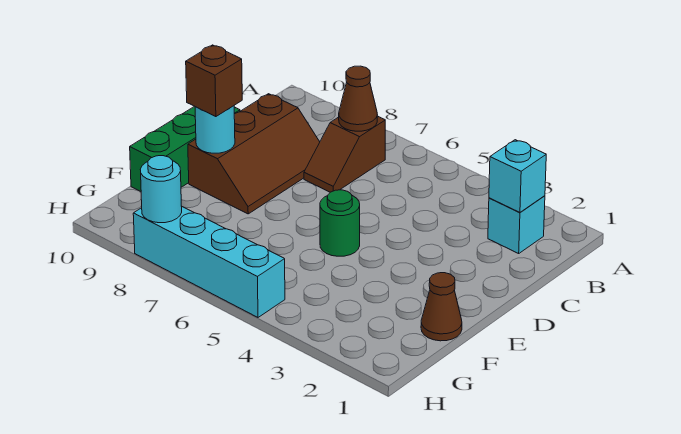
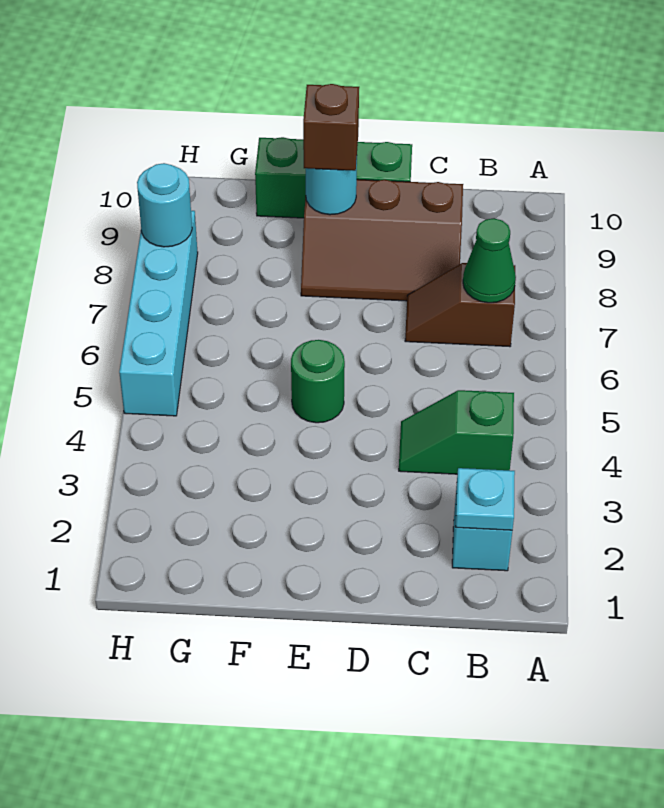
cyan 1x1 brick [489,140,546,212] -> cyan 1x1 plate [456,468,515,530]
none -> green 1x2 slope [399,390,514,474]
brown 1x1 cone [339,66,377,131] -> green 1x1 cone [463,218,516,303]
brown 1x1 cone [421,273,462,341] -> none

